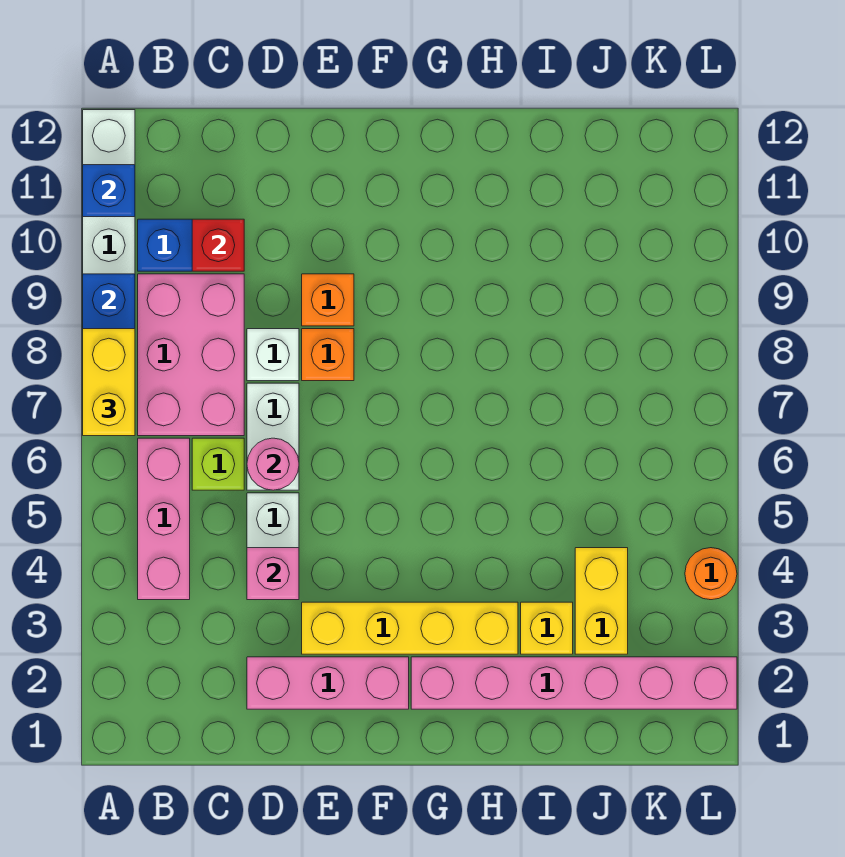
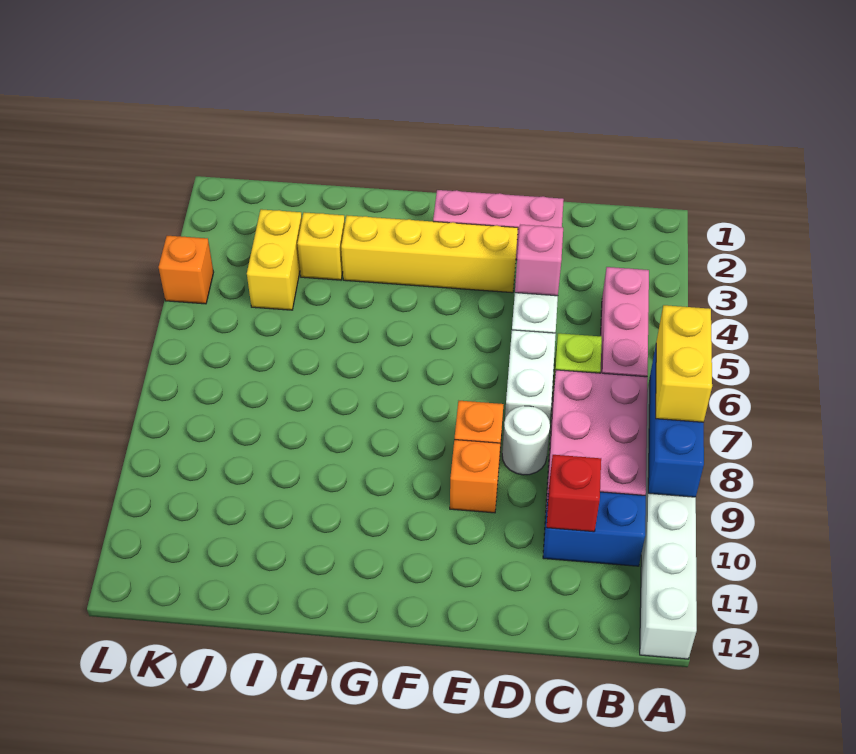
blue 1x1 brick [83,165,135,217] -> none
pink 1x1 round brick [247,438,299,490] -> none
white 1x1 brick [247,329,299,381] -> white 1x1 round brick [502,406,550,475]
pink 1x6 brick [411,657,737,709] -> none
orange 1x1 round brick [685,548,737,600] -> orange 1x1 brick [159,236,214,304]

